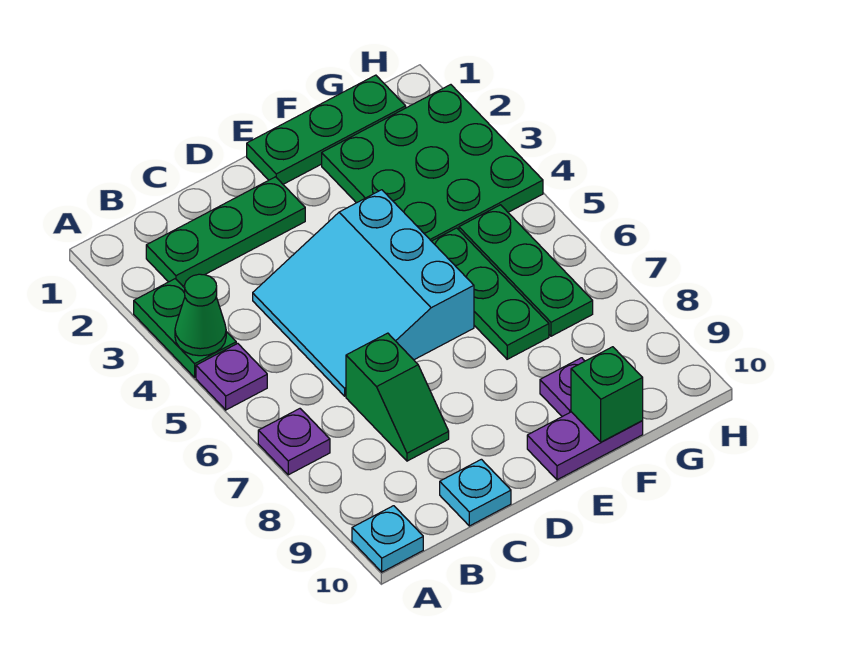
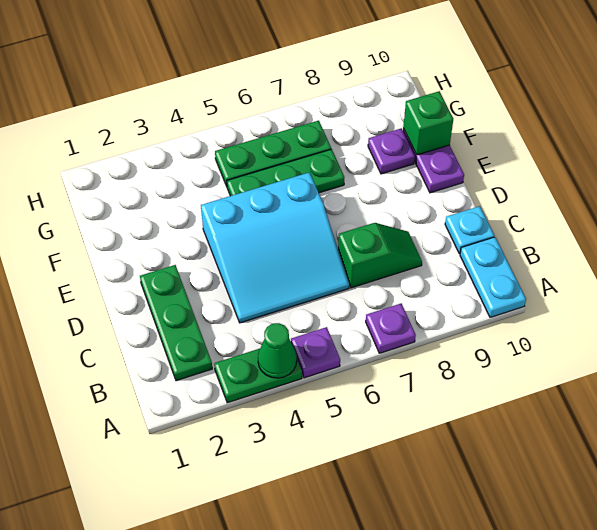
cyan 1x1 plate [352,506,423,572] -> cyan 1x2 plate [460,237,526,317]
green 1x3 plate [247,75,406,184] -> none
green 3x3 plate [322,85,543,241] -> none

